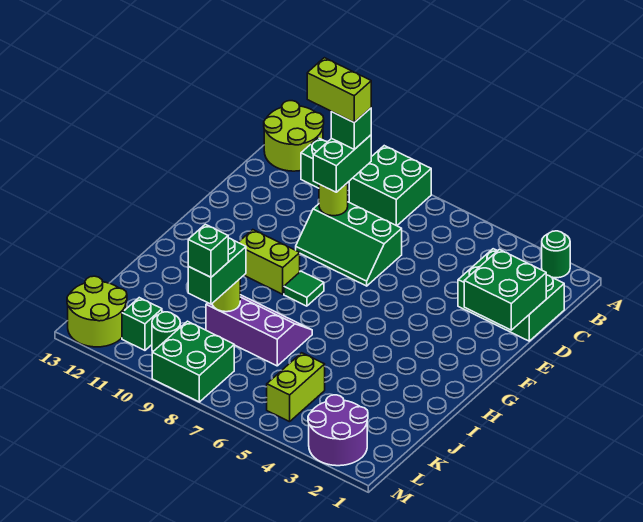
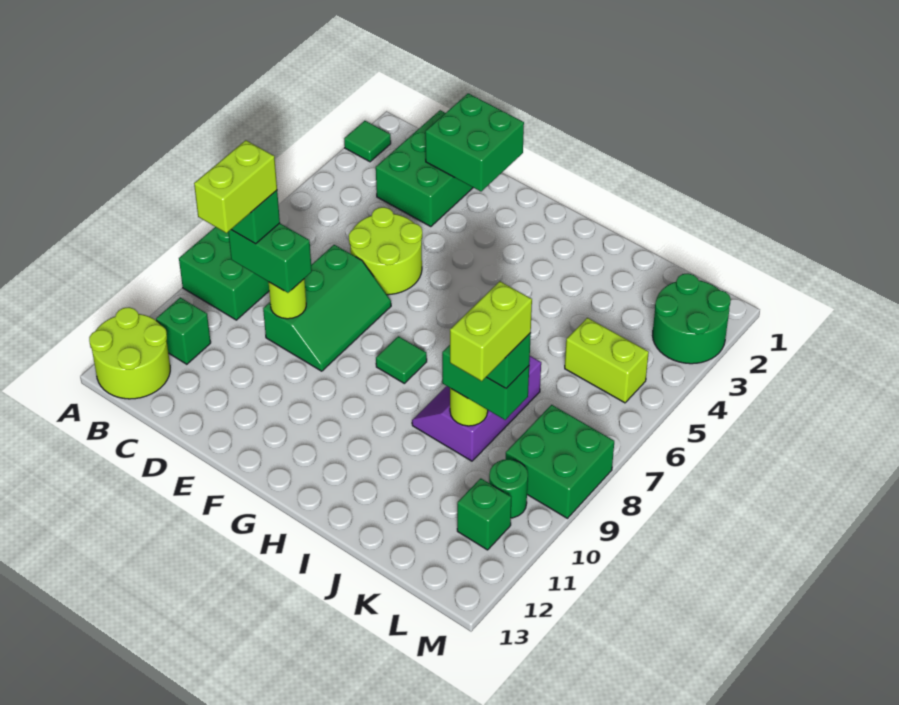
green 1x1 round brick [542,231,570,278] -> green 1x1 tile [344,121,391,162]
lime 1x2 brick [238,230,300,294] -> lime 1x2 brick moved to [450,281,532,381]
purple 2x2 round brick [308,395,368,466] -> green 2x2 round brick [653,273,731,364]
lime 2x2 round brick [67,276,127,347] -> lime 2x2 round brick moved to [349,207,422,295]

